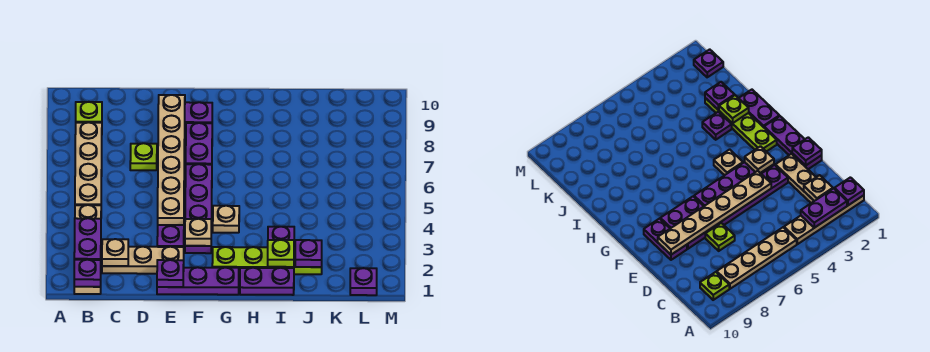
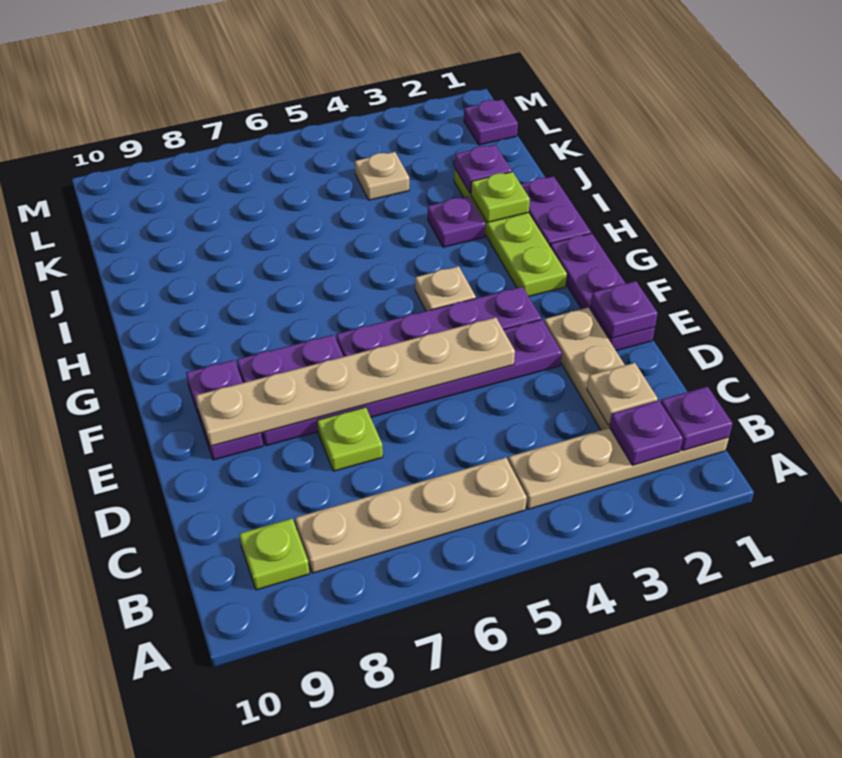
purple 1x2 plate [74,218,101,260] -> purple 1x1 plate [610,400,683,465]
tan 1x1 plate [185,219,211,246] -> tan 1x1 plate moved to [355,152,409,200]

